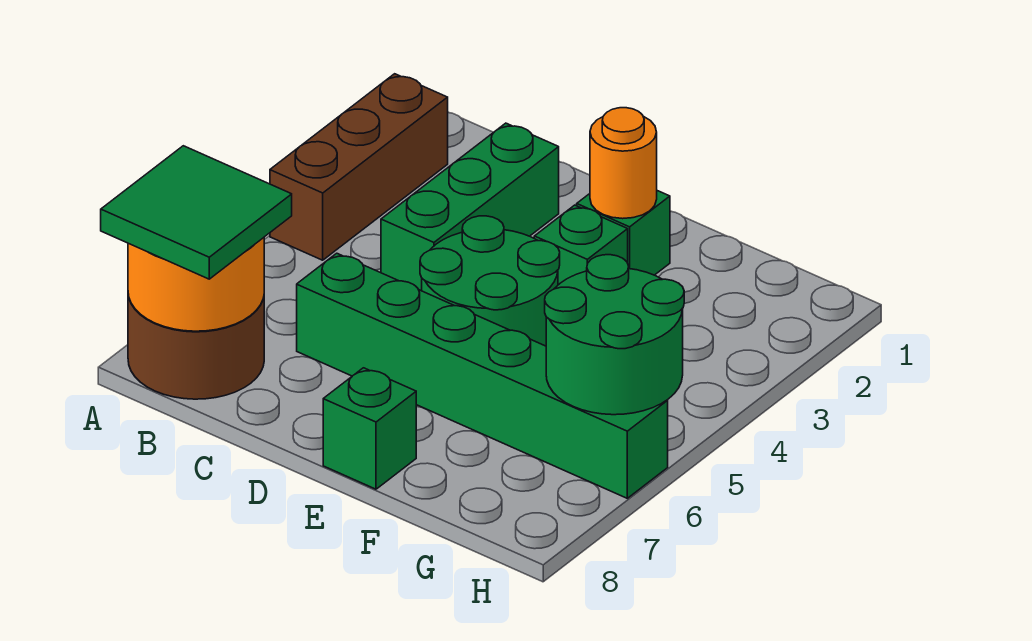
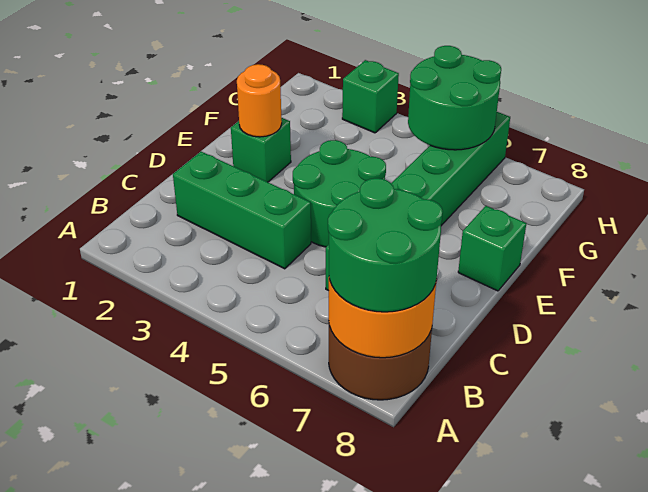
brown 1x3 brick [270,74,448,260] -> none
green 2x2 tile [101,146,292,279] -> green 2x2 round brick [328,178,443,312]
green 1x1 brick [534,205,628,285] -> green 1x1 brick moved to [342,60,399,133]

